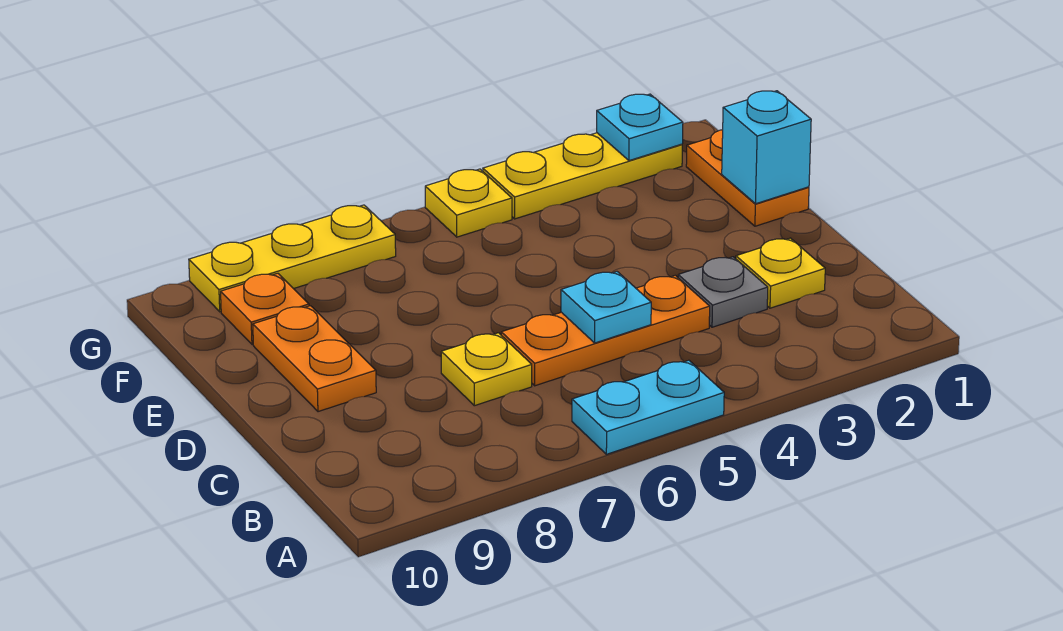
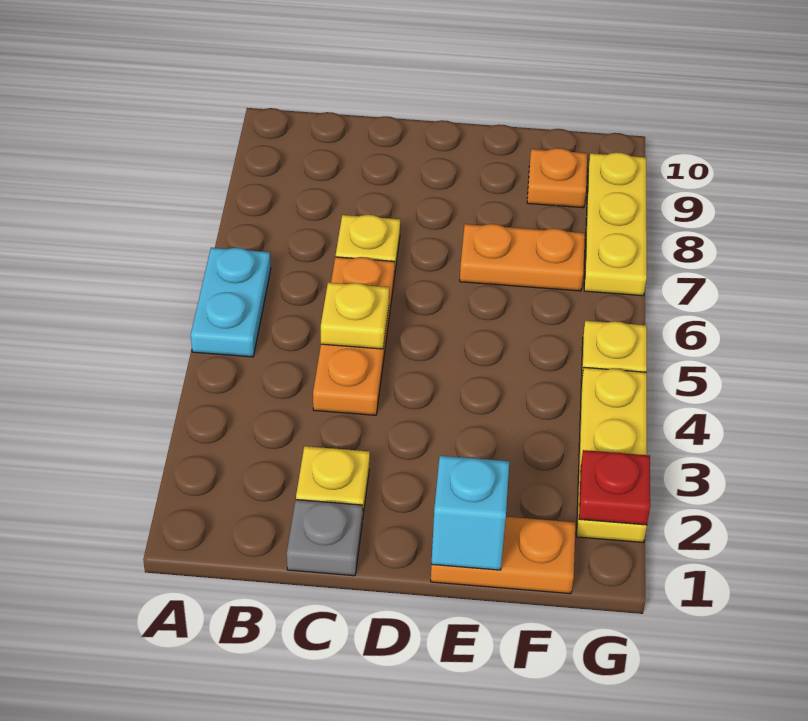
grey 1x1 plate [678,257,768,327] -> grey 1x1 plate moved to [287,500,363,576]
cyan 1x1 plate [561,272,651,343] -> yellow 1x1 plate [321,283,389,349]
orange 1x2 plate [253,306,376,412] -> orange 1x2 plate moved to [460,224,585,291]
cyan 1x1 plate [597,94,683,161] -> red 1x1 plate [579,450,650,525]

